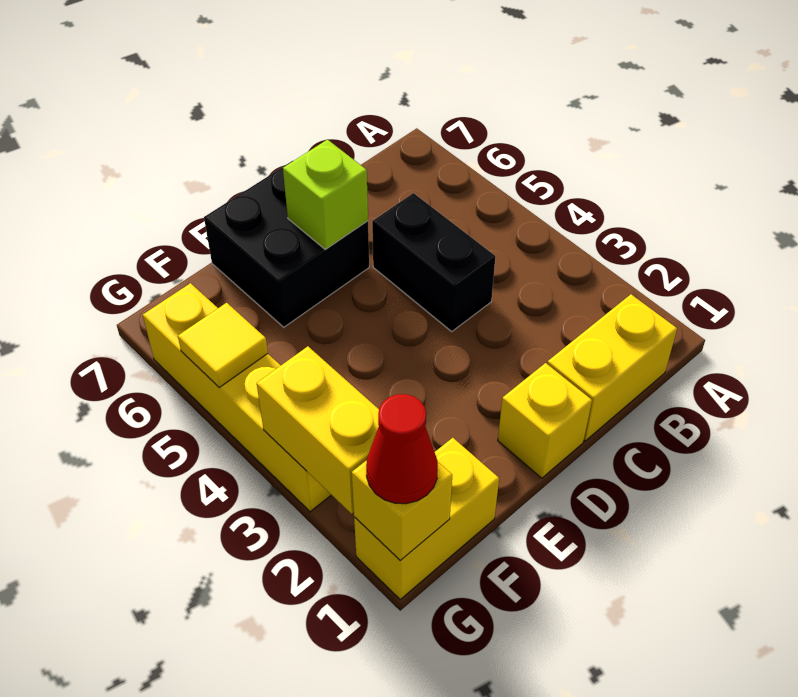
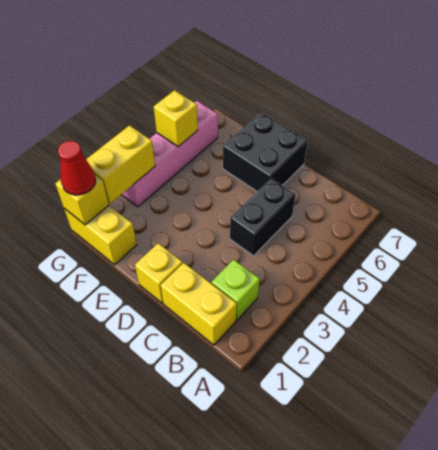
lime 1x1 brick [283,140,368,250] -> lime 1x1 brick moved to [211,259,260,321]
yellow 1x4 brick [143,283,331,512] -> pink 1x4 brick [122,101,218,207]
yellow 1x1 tile [178,303,268,387] -> yellow 1x1 brick [154,90,198,147]

